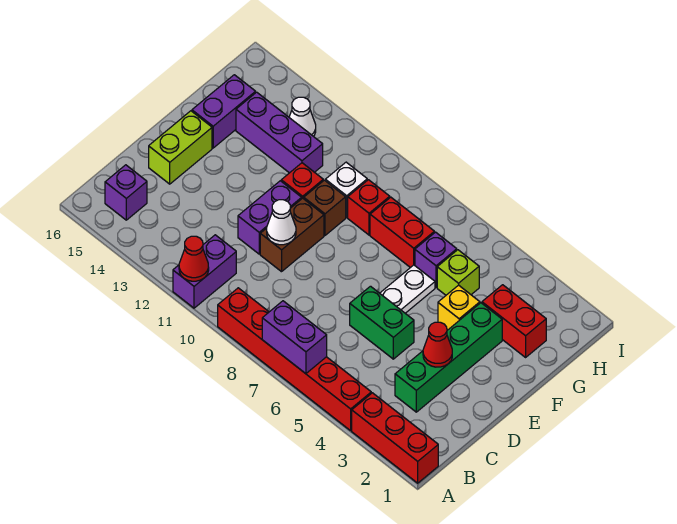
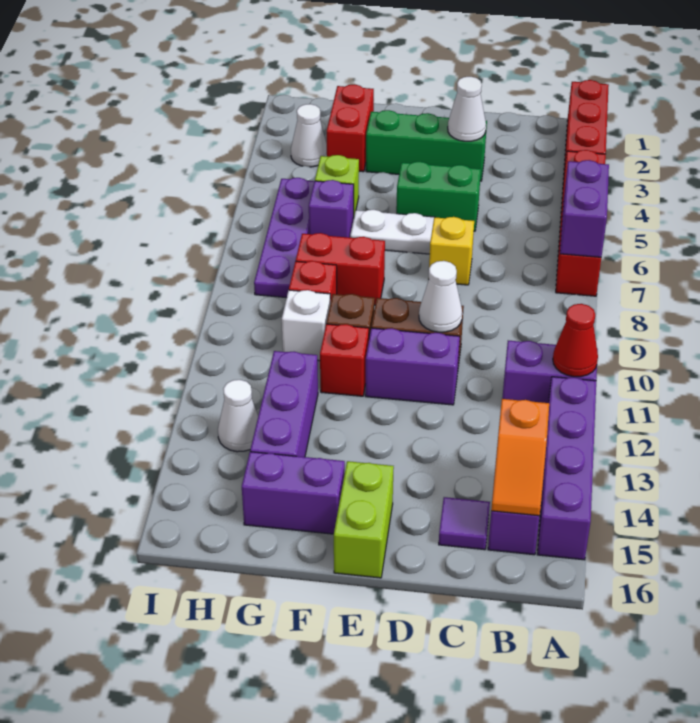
red 1x6 brick [218,288,371,431] -> red 1x4 brick [556,150,606,296]
none -> purple 1x4 brick [537,377,596,560]
none -> orange 1x2 slope [491,399,549,516]
green 1x4 brick [395,303,502,412] -> green 1x3 brick [366,110,487,181]
none -> purple 1x1 tile [439,497,490,550]
red 1x1 cone [423,322,452,367] -> white 1x1 cone [448,77,486,141]
green 1x2 brick [350,286,414,359] -> green 1x2 brick turned to [396,162,481,231]
lime 1x2 brick [149,111,212,184] -> lime 1x2 brick turned to [334,461,394,578]
yellow 1x1 brick [438,285,480,330] -> yellow 1x1 brick moved to [429,217,474,285]
red 1x2 brick [370,197,434,268] -> red 1x2 brick turned to [296,233,385,305]
none -> white 1x1 cone [291,104,327,167]
none -> purple 1x4 plate [254,178,314,298]

